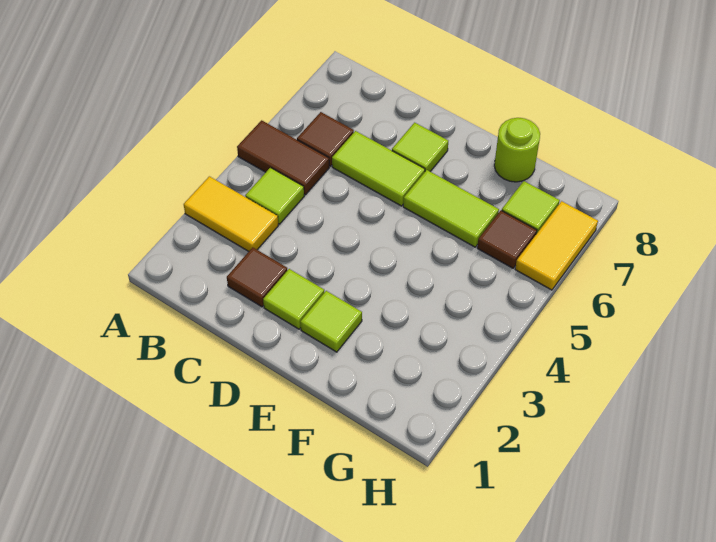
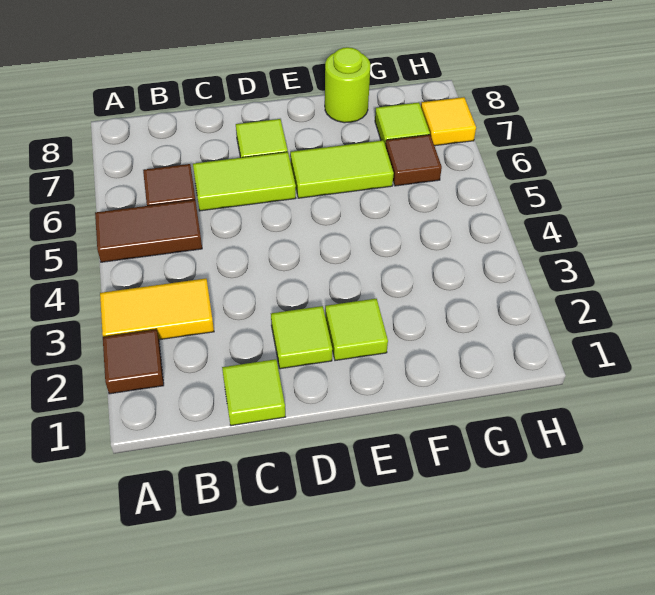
lime 1x1 tile [245,168,304,224] -> lime 1x1 tile moved to [222,359,285,426]
brown 1x1 tile [227,247,287,307] -> brown 1x1 tile moved to [103,330,164,394]
yellow 1x2 tile [515,201,598,290] -> yellow 1x1 tile [421,97,476,146]

